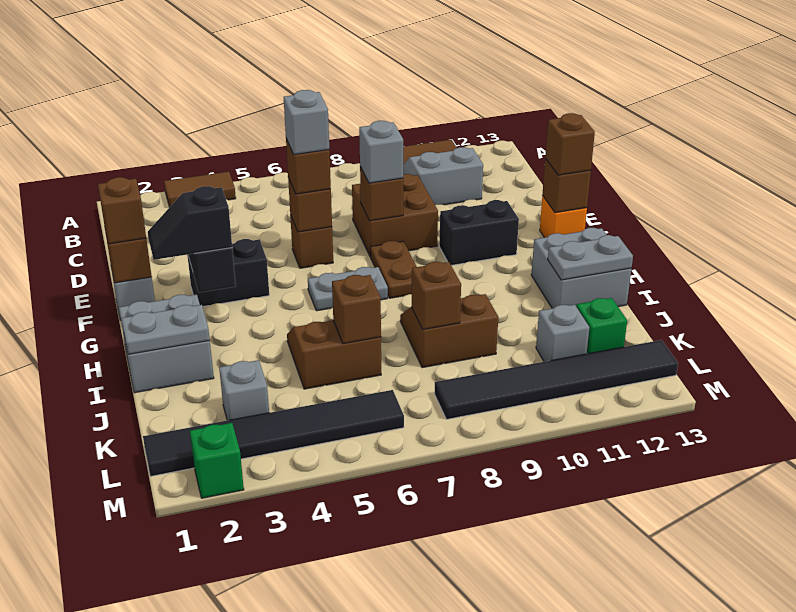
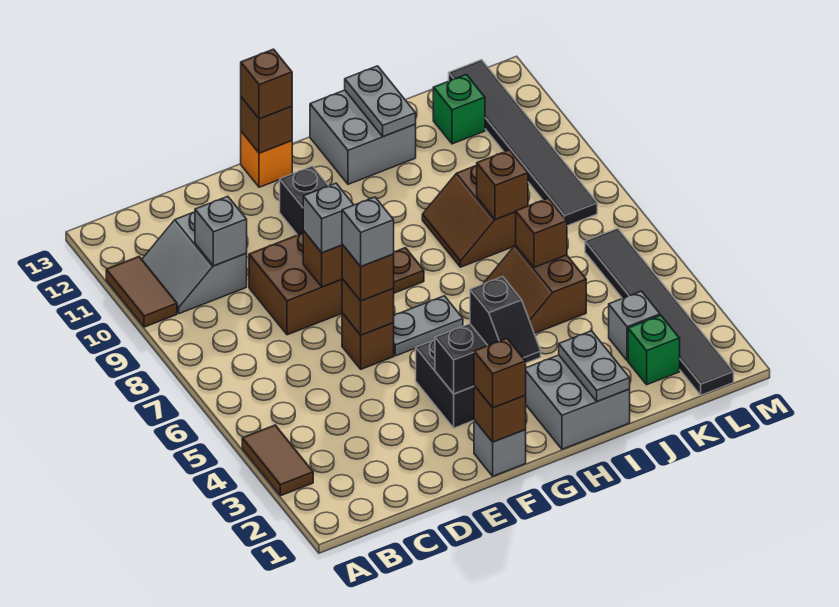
grey 1x2 plate [308,267,388,311] -> grey 1x2 plate turned to [394,296,463,356]
grey 1x1 brick [536,305,589,362] -> grey 1x1 brick moved to [195,196,247,266]
green 1x1 brick [190,423,244,498] -> green 1x1 brick moved to [628,315,680,385]

